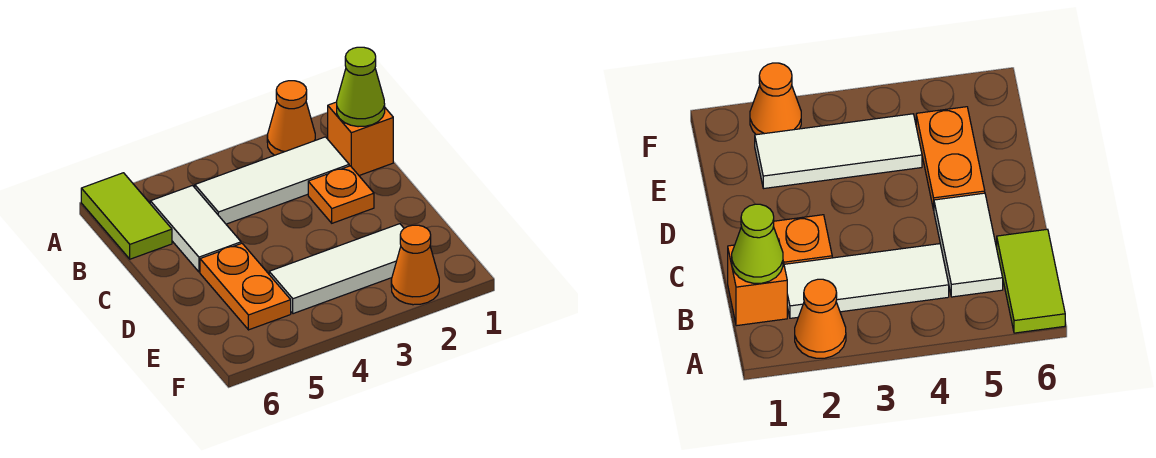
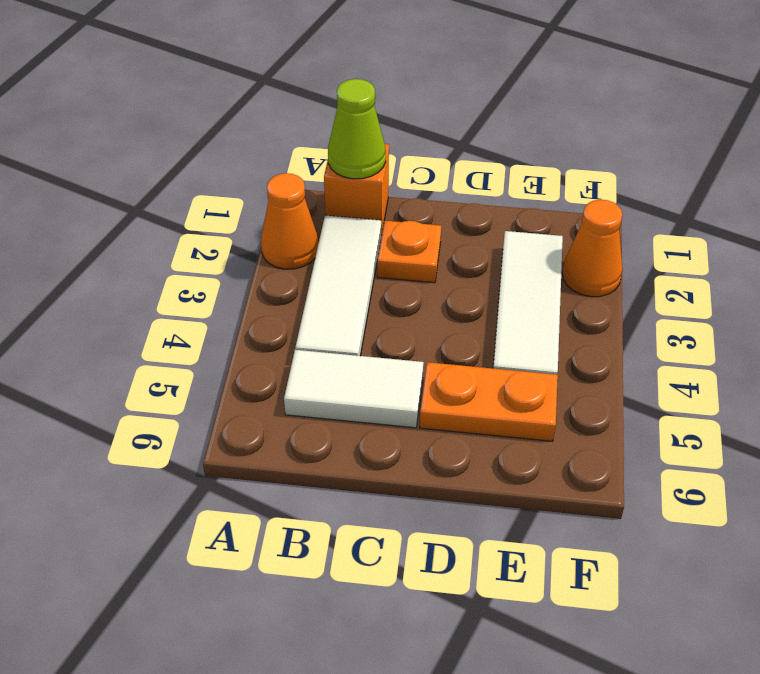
lime 1x2 tile [81,173,172,259] -> none

